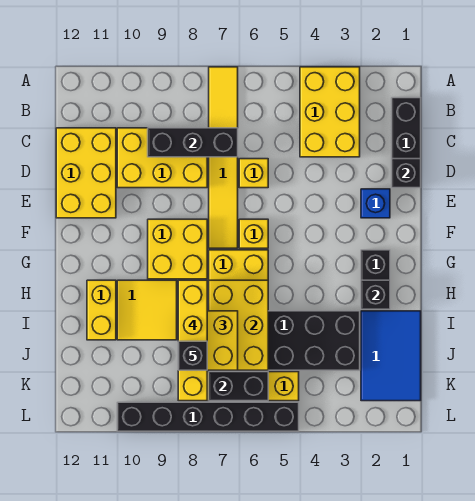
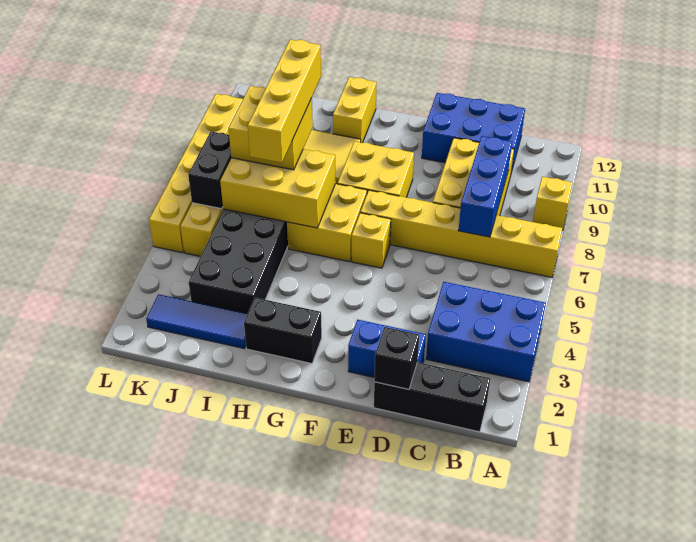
yellow 2x3 brick [300,67,360,157] -> blue 2x3 brick [426,282,546,382]
yellow 1x6 tile [209,67,238,248] -> yellow 1x6 brick [360,190,563,277]
black 1x3 brick [148,128,238,157] -> blue 1x3 brick [458,136,512,237]
yellow 2x3 brick [56,128,116,218] -> blue 2x3 brick [422,93,525,172]
yellow 1x1 brick [239,159,268,188] -> yellow 1x1 brick moved to [533,177,573,231]
blue 1x1 brick [361,189,390,218] -> blue 1x2 brick [348,320,426,378]
black 1x1 brick [361,280,390,309] -> none
yellow 1x4 brick [178,280,207,401] -> yellow 1x4 brick turned to [248,40,321,163]
yellow 1x2 brick [87,280,116,340] -> yellow 1x2 brick turned to [333,77,377,143]
blue 2x3 tile [361,311,421,401] -> blue 1x3 tile [146,294,247,349]
black 1x1 brick [178,341,207,370] -> none
black 1x6 brick [117,402,299,431] -> yellow 1x6 brick [149,94,243,253]

